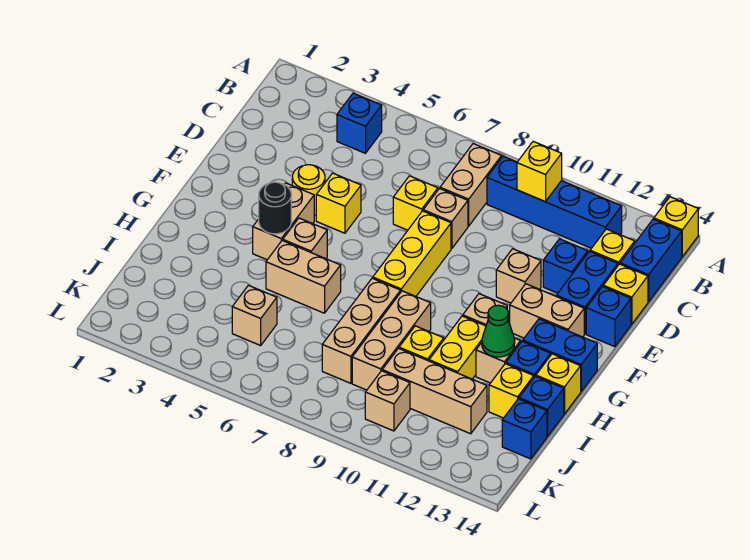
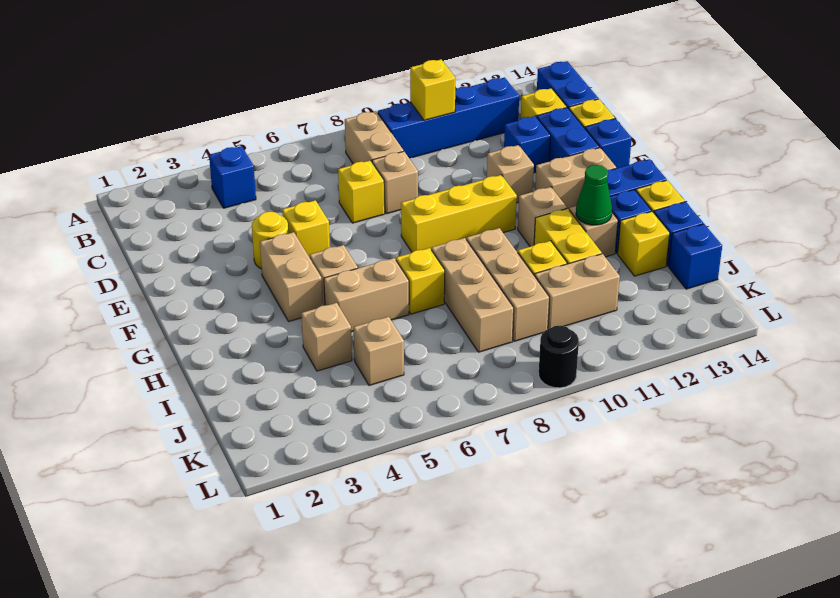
yellow 1x1 brick [654,197,698,257] -> yellow 1x1 brick moved to [396,248,445,314]
yellow 1x3 brick [373,211,451,296] -> yellow 1x3 brick turned to [401,175,517,252]
black 1x1 round brick [259,182,291,234] -> black 1x1 round brick moved to [539,326,579,388]
tan 1x3 brick [382,348,487,434] -> tan 1x2 brick [535,254,620,329]
tan 1x1 brick [365,371,410,431] -> tan 1x1 brick moved to [301,303,352,371]

